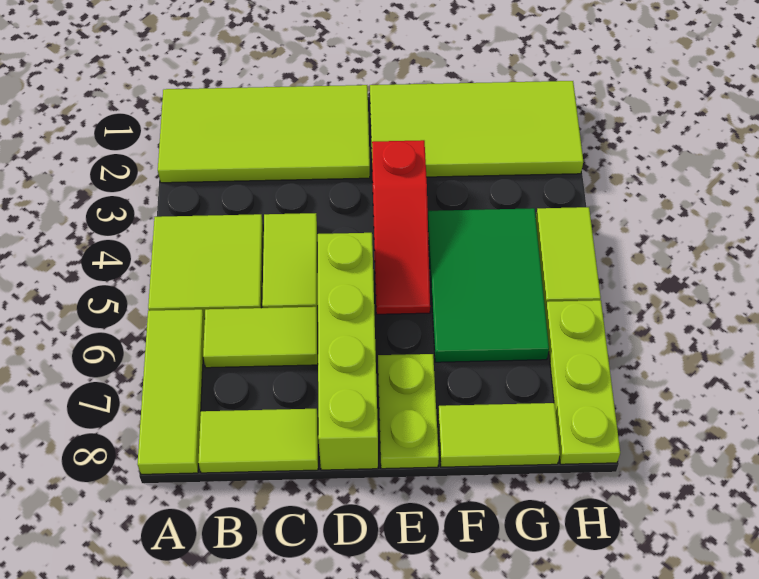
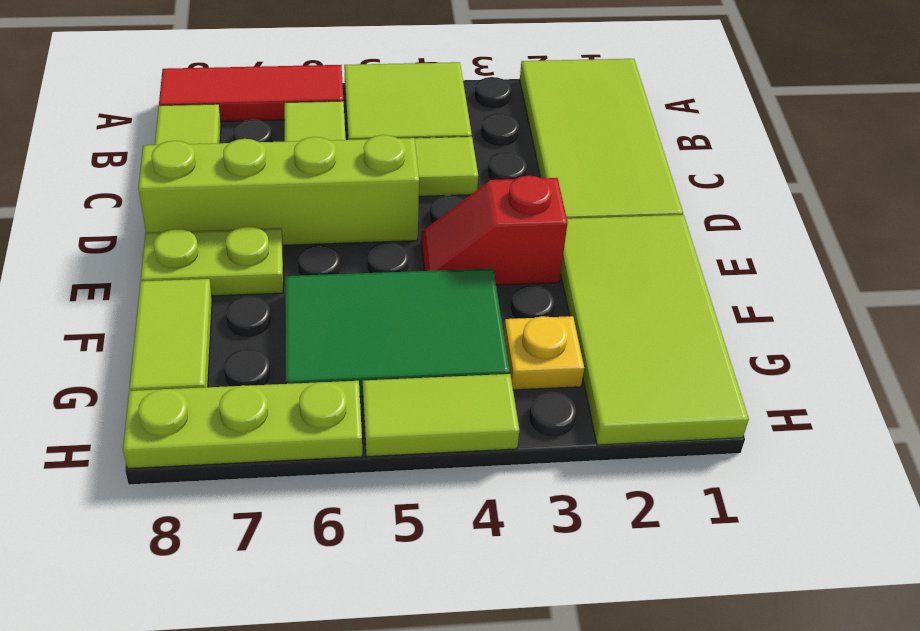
lime 1x3 tile [137,309,205,474] -> red 1x3 tile [159,65,343,122]
red 1x3 slope [372,140,430,314] -> red 1x2 slope [421,176,568,285]
none -> yellow 1x1 plate [504,316,584,390]

